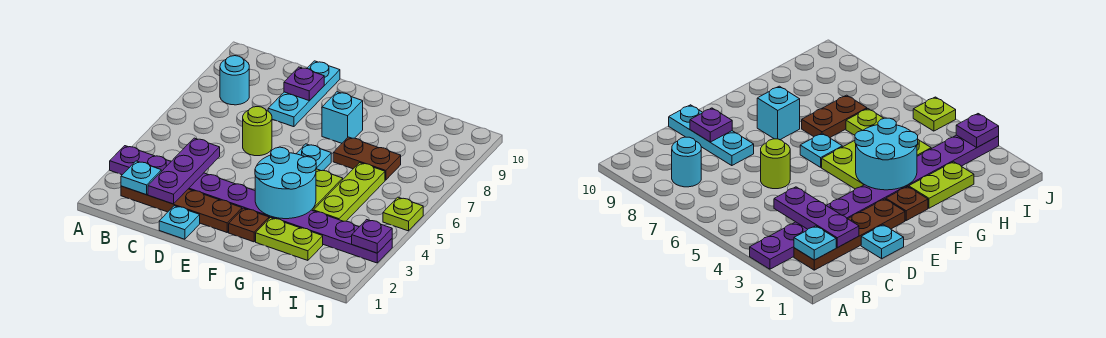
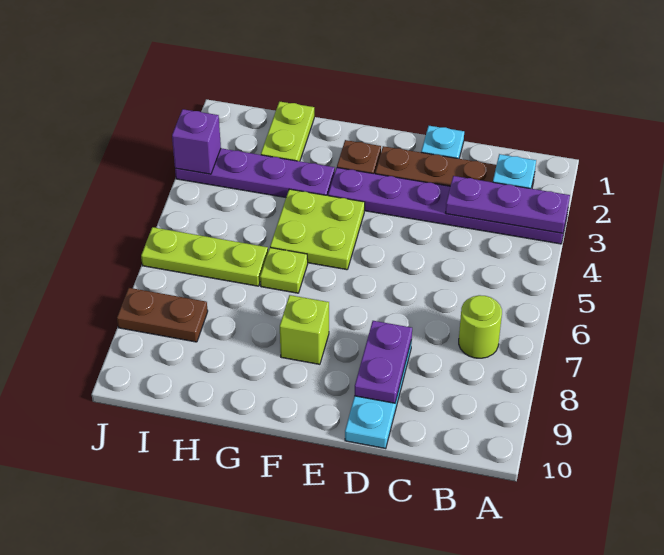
cyan 1x1 round brick [220,56,249,105] -> none
purple 1x3 plate [148,138,220,204] -> purple 1x3 plate turned to [446,176,570,233]
lime 1x1 round brick [243,107,272,156] -> lime 1x1 round brick moved to [459,295,502,358]
purple 1x1 plate [284,67,324,101] -> purple 1x2 plate [355,321,412,403]
cyan 2x2 round brick [255,147,316,219] -> none
cyan 1x1 plate [296,144,331,171] -> none
cyan 1x1 brick [322,92,363,143] -> lime 1x1 brick [280,295,329,364]
lime 1x2 plate [256,218,323,260] -> lime 1x2 plate turned to [261,101,314,161]
brown 1x2 plate [333,137,401,180] -> brown 1x2 plate moved to [117,288,208,342]
lime 1x3 plate [314,163,385,221] -> lime 1x3 plate turned to [141,227,268,286]
purple 1x1 plate [352,219,392,253] -> purple 1x1 brick [172,109,221,174]
lime 1x1 plate [383,197,423,231] -> lime 1x1 plate moved to [260,248,308,293]

